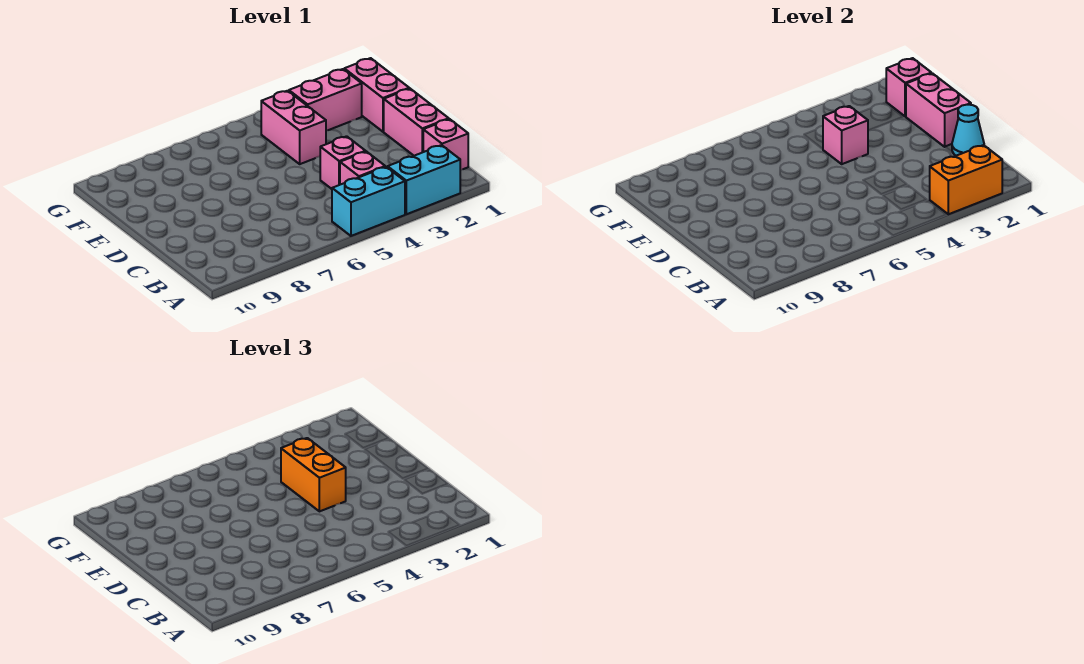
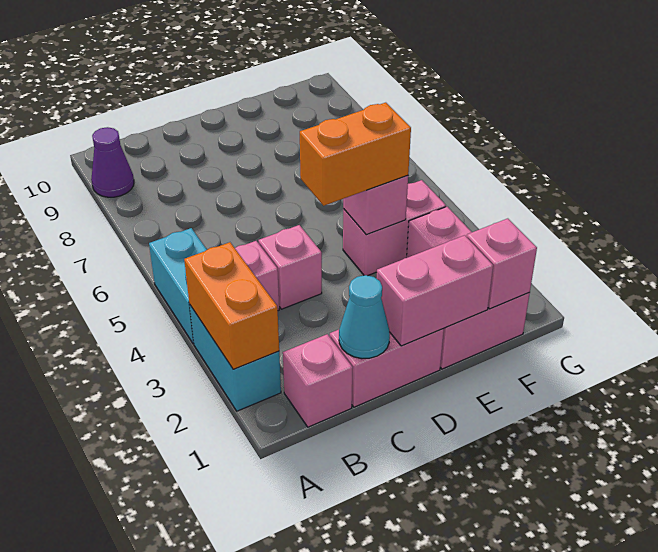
none -> purple 1x1 cone [91,127,134,197]

